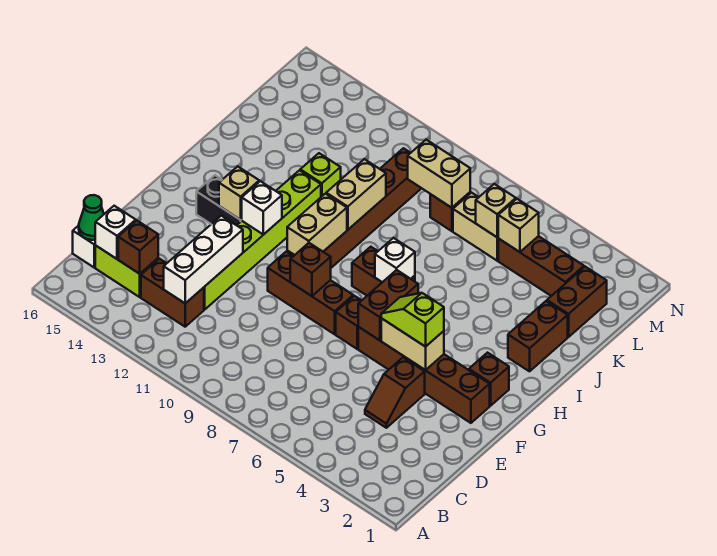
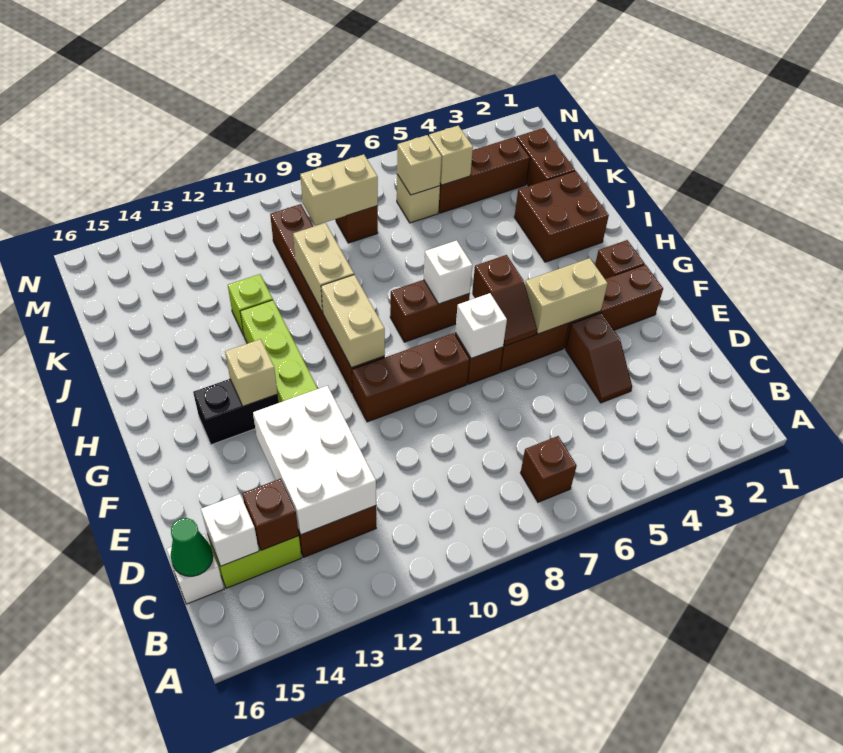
white 1x3 brick [164,216,243,303] -> white 2x3 brick [253,386,376,535]
lime 1x2 slope [381,293,444,347] -> none
brown 1x2 brick [358,270,418,340] -> brown 1x2 slope [472,255,537,346]
brown 1x1 brick [290,243,331,296] -> brown 1x1 brick moved to [521,436,577,502]
white 1x1 brick [242,181,282,235] -> white 1x1 brick moved to [455,293,507,358]
brown 1x2 brick [508,301,568,371] -> brown 2x2 brick [514,171,609,262]
tan 1x2 brick [453,193,498,261] -> tan 1x1 brick [397,174,440,223]

